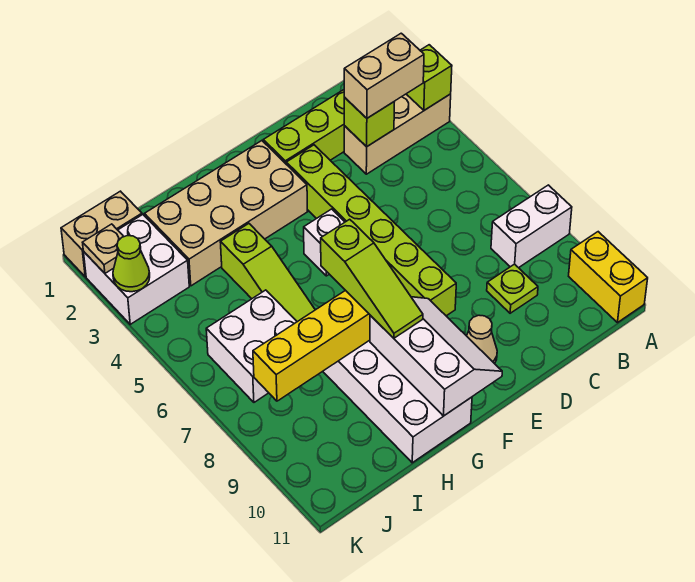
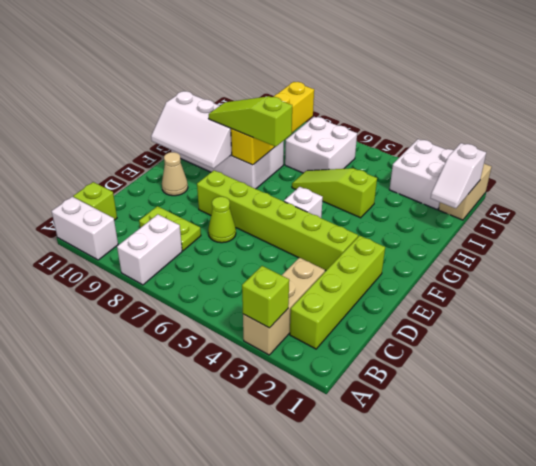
yellow 1x2 brick [569,232,648,323] -> white 1x2 brick [51,197,118,260]
tan 1x2 brick [344,33,424,118] -> none
lime 1x1 brick [344,98,395,147] -> lime 1x1 brick moved to [73,182,117,220]
lime 1x1 plate [487,264,538,313] -> lime 1x2 plate [139,206,201,251]
tan 2x4 brick [145,141,307,286] -> none
none -> white 1x2 slope [431,143,486,209]
tan 1x1 plate [83,224,124,273] -> none
lime 1x1 cone [113,236,150,292] -> lime 1x1 cone moved to [208,197,236,243]

